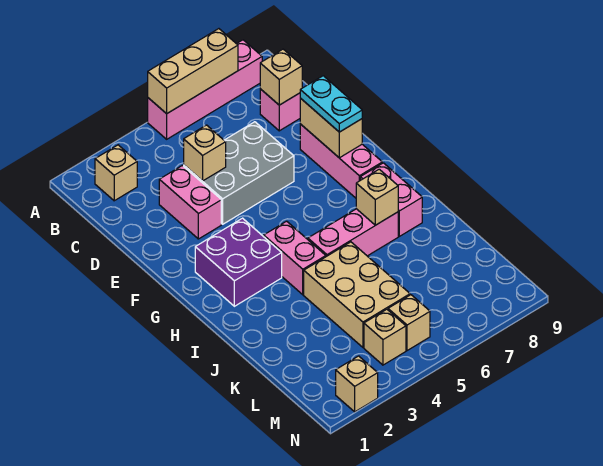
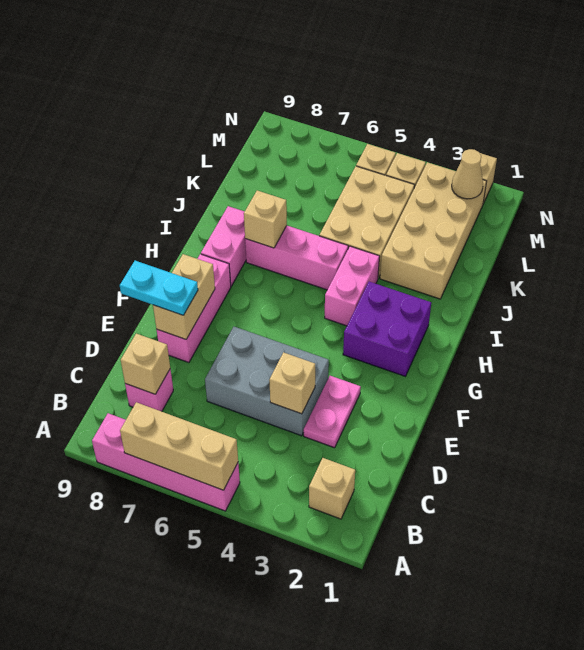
pink 1x2 brick [159,165,221,239] -> pink 1x2 plate [304,376,361,448]
cyan 1x2 plate [300,76,362,132] -> cyan 1x2 plate turned to [120,261,198,315]
none -> tan 2x4 brick [380,162,487,299]
none -> tan 1x1 cone [452,149,483,199]

